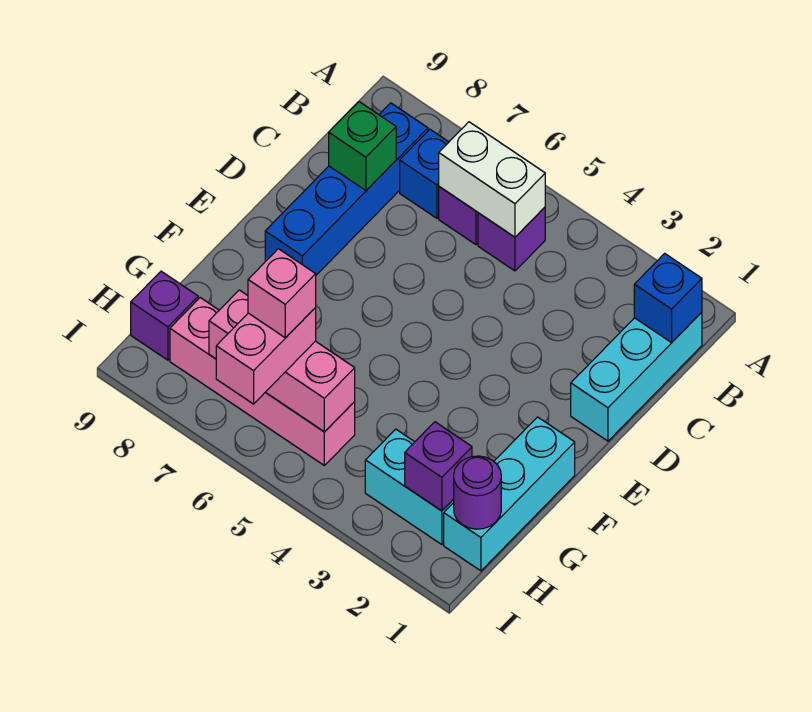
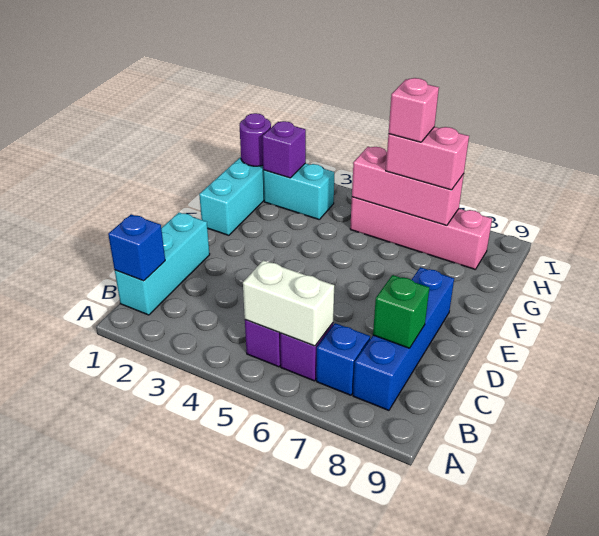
pink 1x2 brick [216,308,316,404] -> pink 1x2 brick turned to [386,127,469,190]
purple 1x1 brick [131,271,198,360] -> none

